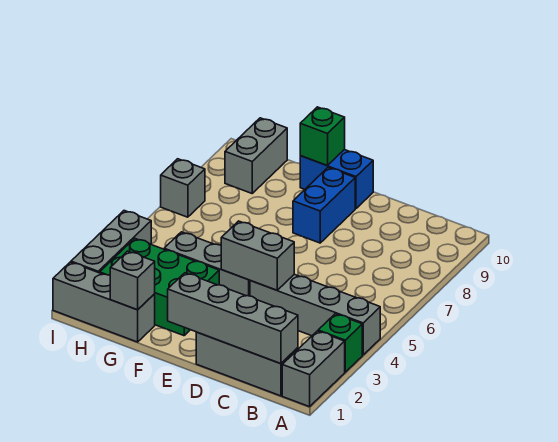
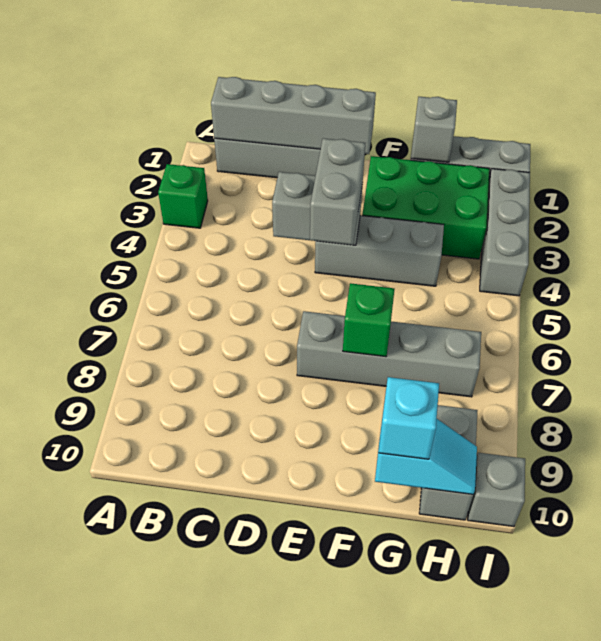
grey 1x2 brick [282,331,345,407] -> grey 1x2 brick moved to [310,138,365,245]
grey 1x4 brick [250,274,380,355] -> grey 1x4 brick moved to [297,311,481,397]
blue 1x2 brick [293,167,355,243] -> none
blue 1x2 brick [300,150,373,209] -> none
green 1x1 brick [300,107,345,166] -> green 1x1 brick moved to [343,283,394,357]
none -> cyan 1x2 slope [375,419,477,494]
none -> cyan 1x1 brick [379,377,439,459]
grey 1x1 brick [161,159,205,217] -> grey 1x1 brick moved to [468,453,525,526]

